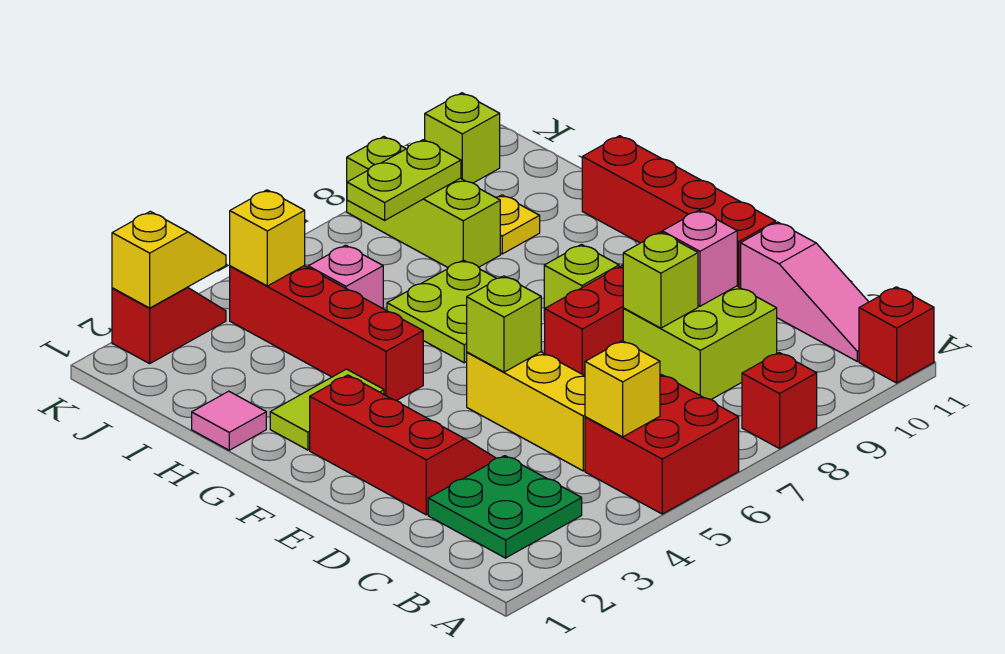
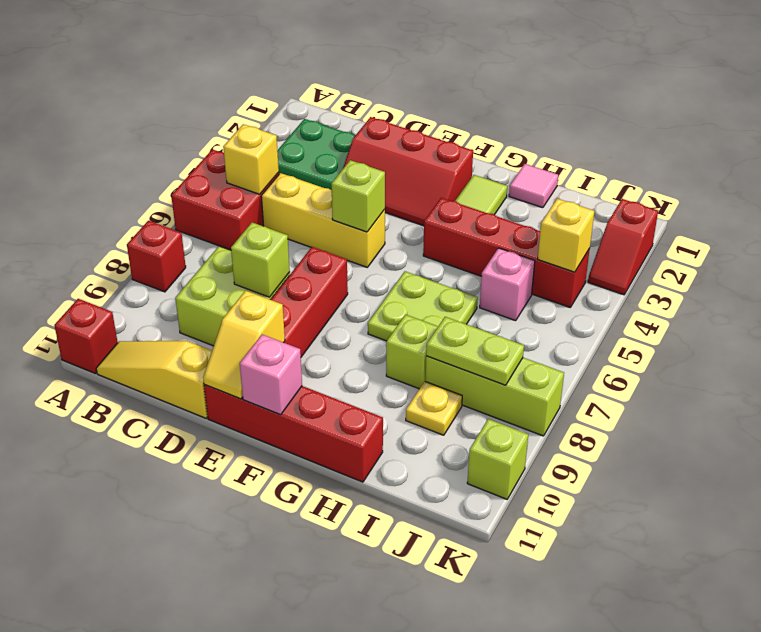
pink 1x3 slope [741,222,868,361] -> yellow 1x3 slope [96,341,212,418]
pink 1x1 brick [662,210,737,306] -> pink 1x1 brick moved to [240,335,302,415]
lime 1x1 brick [544,245,619,320] -> lime 1x1 brick moved to [386,315,438,389]
lime 1x2 plate [347,140,461,220] -> lime 1x2 plate turned to [426,317,524,385]
yellow 1x2 slope [112,211,226,308] -> yellow 1x2 slope moved to [203,291,285,399]

